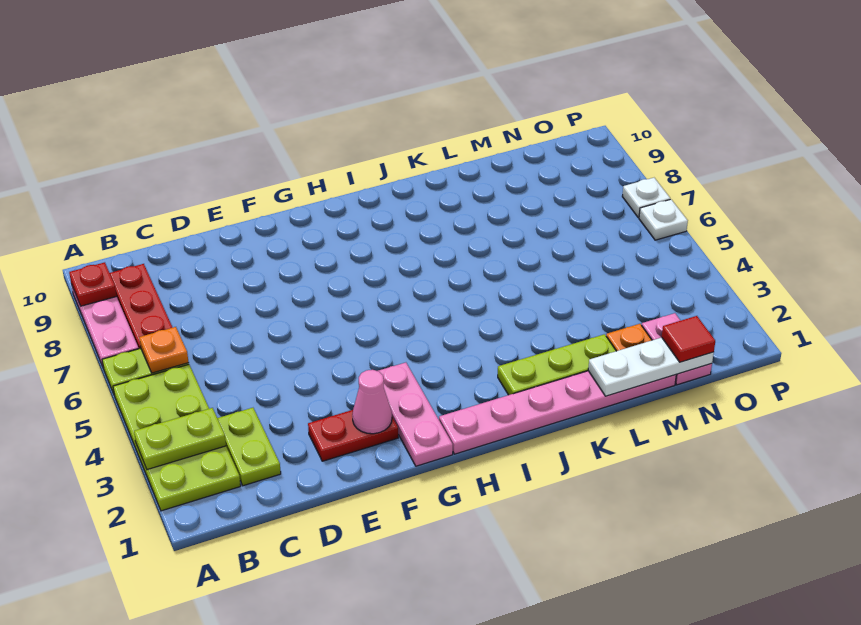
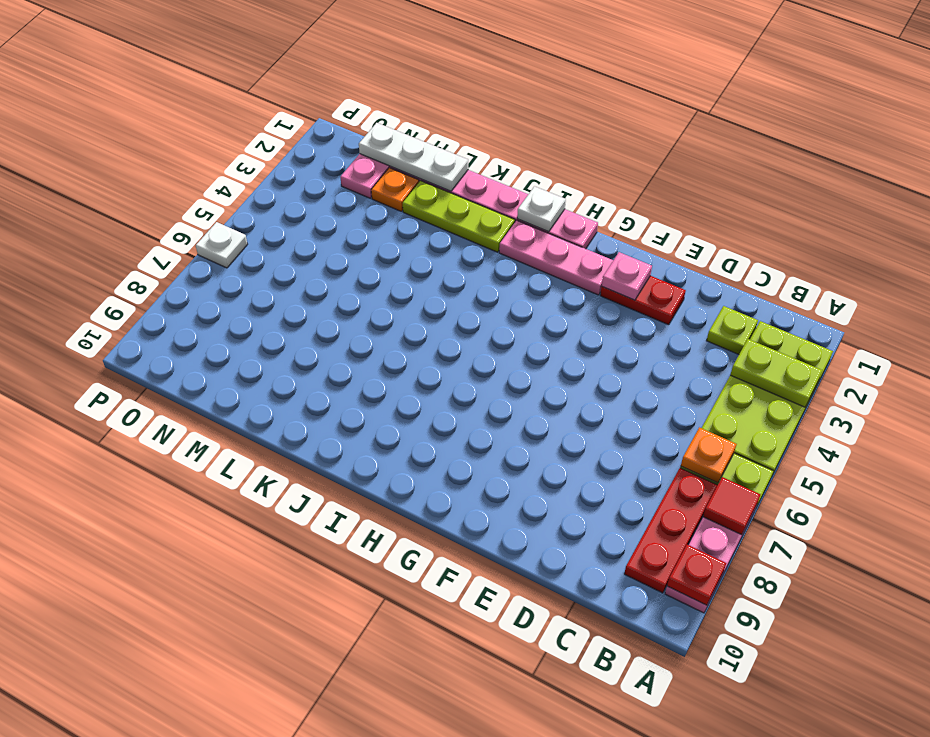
lime 1x2 plate [217,408,281,486] -> lime 1x1 plate [707,306,758,354]
pink 1x1 cone [352,370,392,434] -> pink 1x1 plate [602,252,652,300]
pink 1x3 plate [378,363,453,466] -> pink 1x3 plate turned to [499,220,613,295]
red 1x1 tile [662,316,715,362] -> red 1x1 tile moved to [703,477,760,535]
white 1x1 plate [622,178,670,218] -> white 1x1 plate moved to [517,186,566,232]

